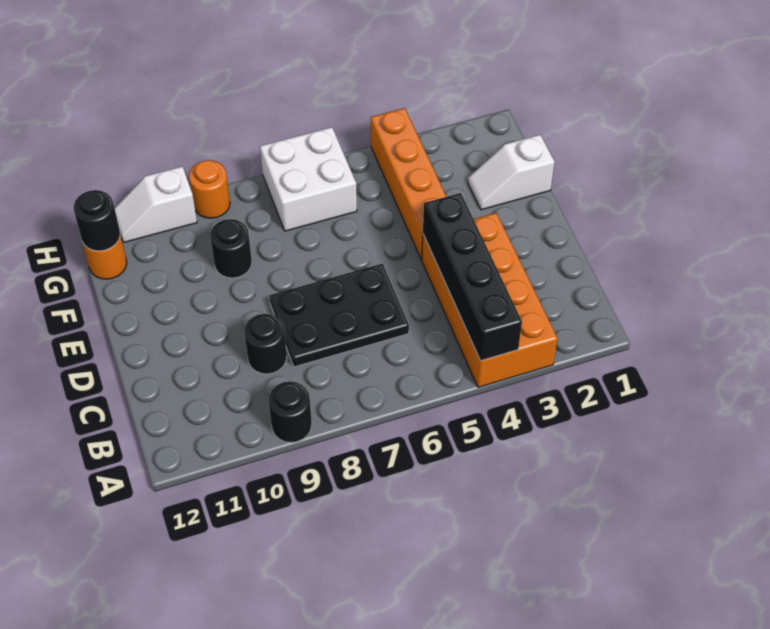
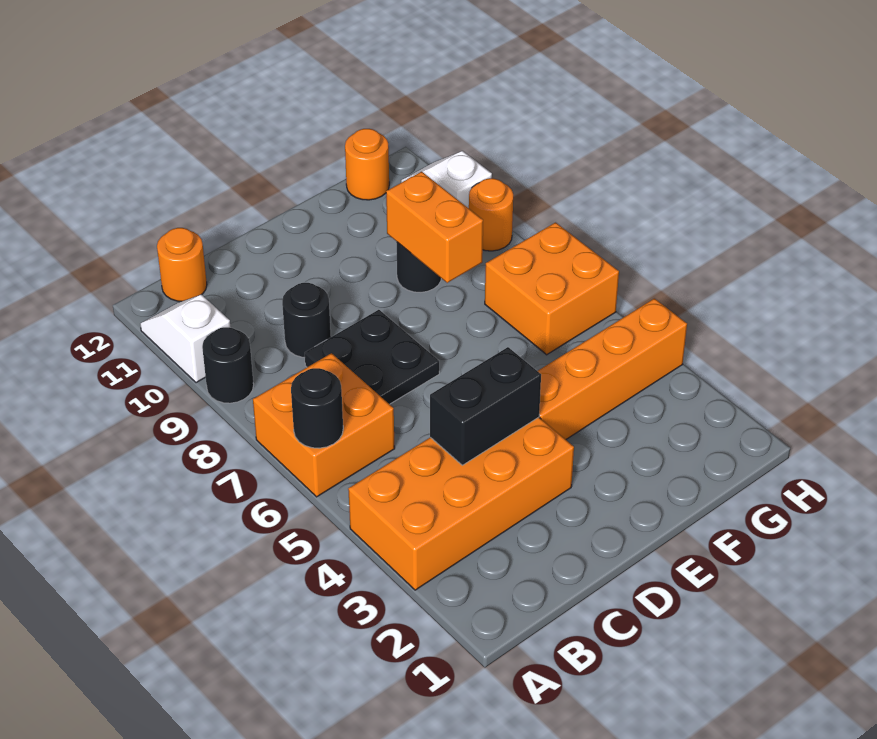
black 1x4 brick [423,193,522,361] -> black 1x2 brick [430,347,541,465]
none -> orange 2x2 brick [253,353,395,497]
none -> orange 1x1 round brick [157,228,207,301]
black 2x3 plate [270,264,409,367] -> black 2x2 plate [305,310,439,404]
white 1x2 slope [468,135,554,210] -> white 1x2 slope moved to [140,295,231,383]
none -> orange 1x2 brick [386,172,483,283]
white 2x2 brick [260,127,357,231] -> orange 2x2 brick [485,222,619,355]
black 1x1 round brick [74,190,120,251] -> black 1x1 round brick moved to [291,368,343,448]

